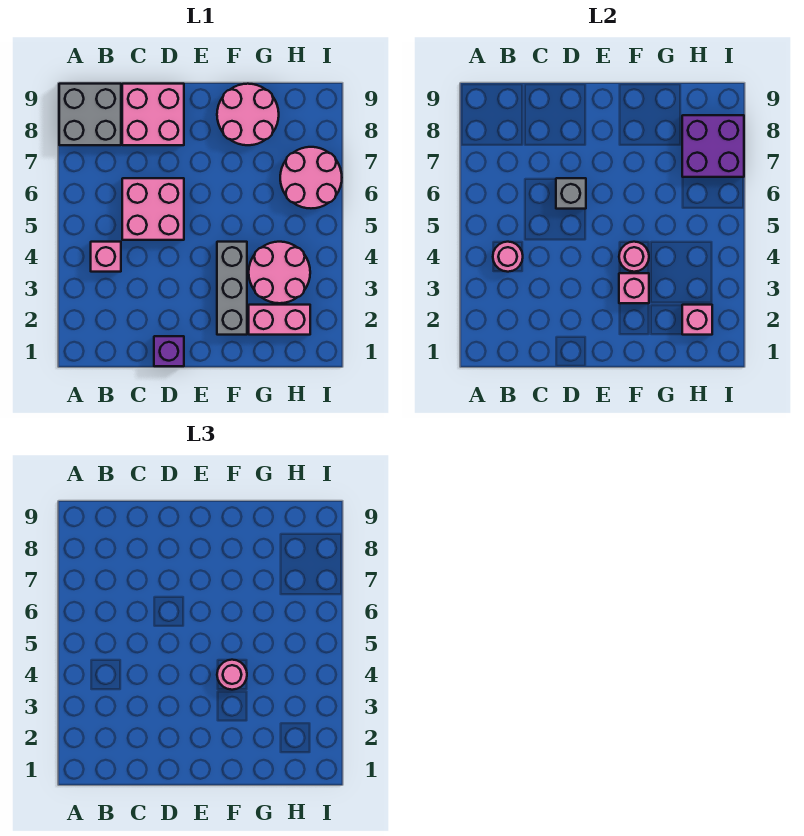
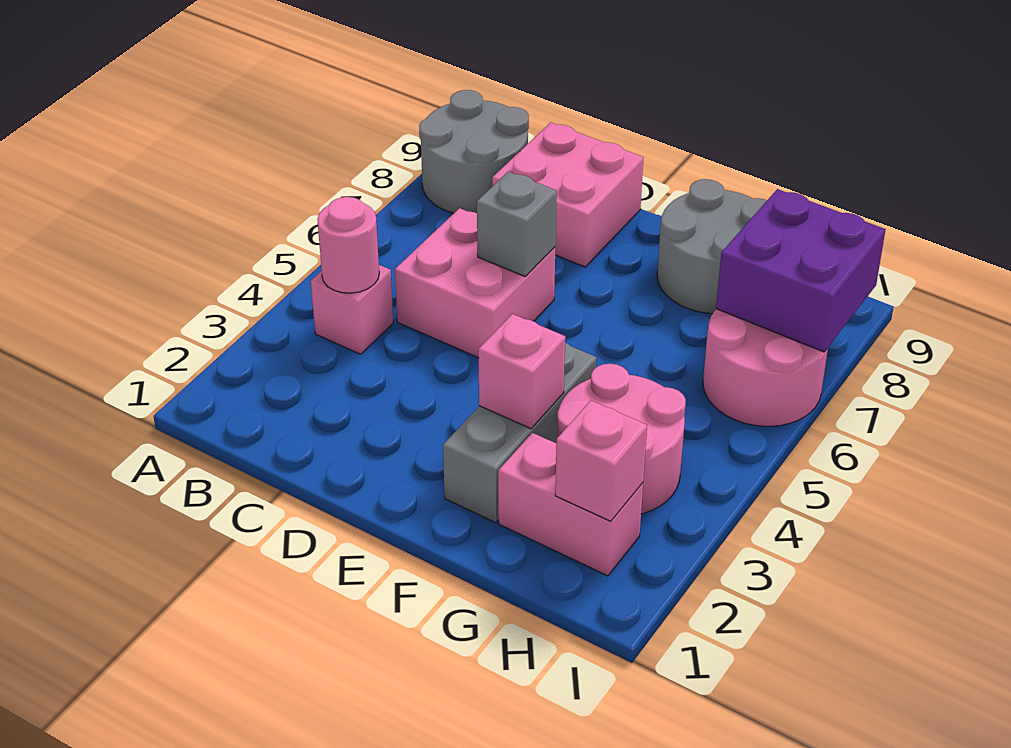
grey 2x2 brick [59,84,121,145] -> grey 2x2 round brick [419,90,529,213]
purple 1x1 brick [154,336,184,366] -> none
pink 1x1 round brick [619,242,649,272] -> none
pink 1x1 round brick [217,660,247,690] -> none
pink 2x2 round brick [217,84,279,145] -> grey 2x2 round brick [657,179,767,314]

